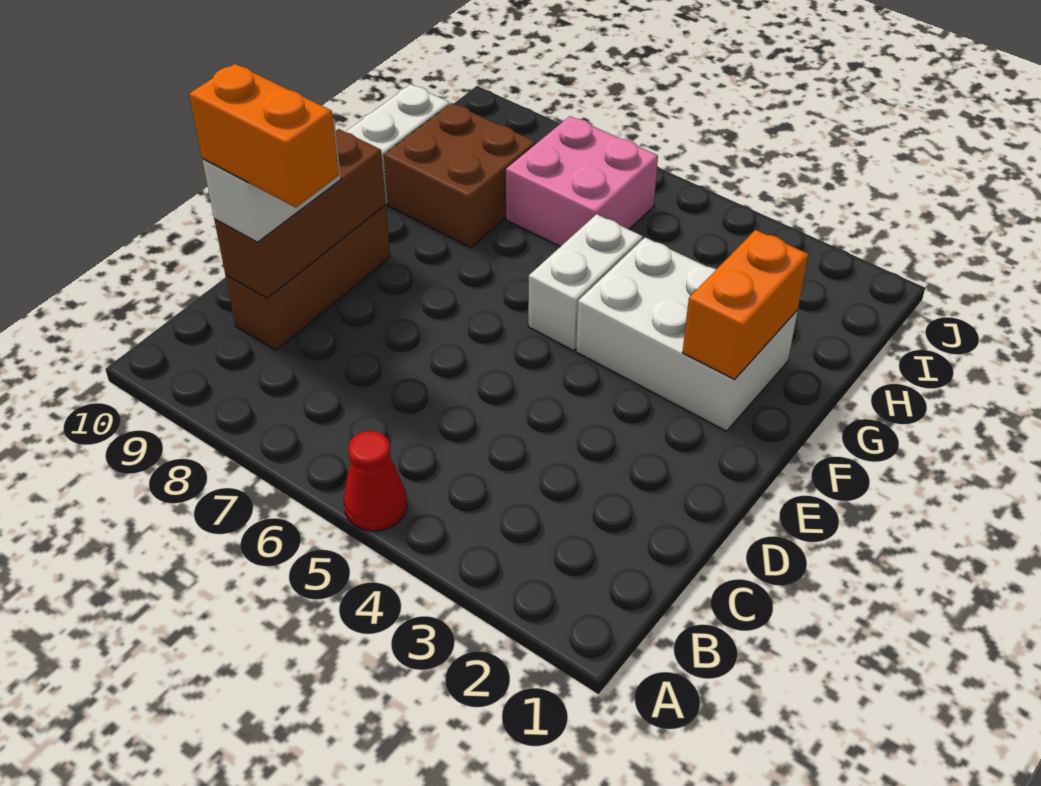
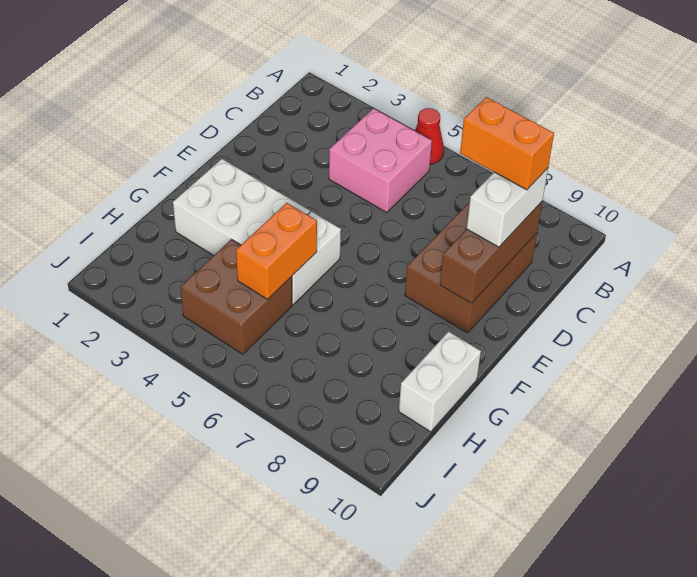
brown 1x3 brick [226,205,390,350] -> brown 2x3 brick [405,202,537,333]
orange 1x2 brick [682,230,809,379] -> orange 1x2 brick moved to [236,203,317,299]
brown 2x2 brick [384,103,536,248] -> brown 2x2 brick moved to [180,240,292,354]
pink 2x2 brick [506,116,658,247] -> pink 2x2 brick moved to [329,108,432,213]

